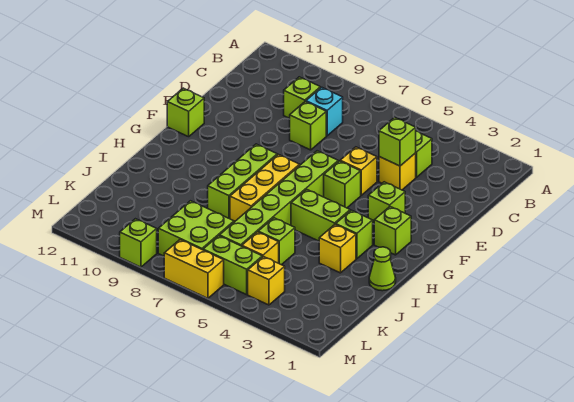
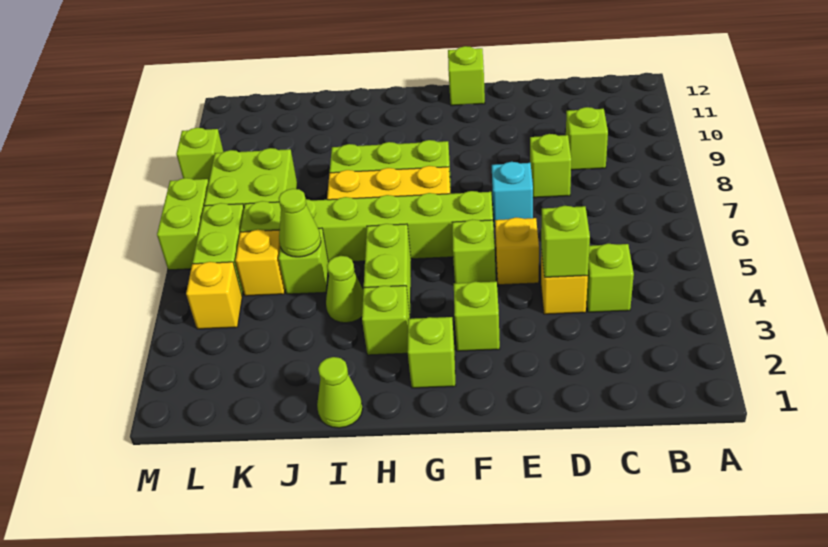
cyan 1x1 brick [306,87,343,136] -> cyan 1x1 brick moved to [492,162,533,226]
yellow 1x1 brick [319,224,356,273] -> none
none -> lime 1x1 cone [326,256,363,323]
none -> lime 1x1 cone [279,189,321,257]
yellow 1x2 brick [164,240,224,298] -> lime 1x2 brick [157,178,209,270]

